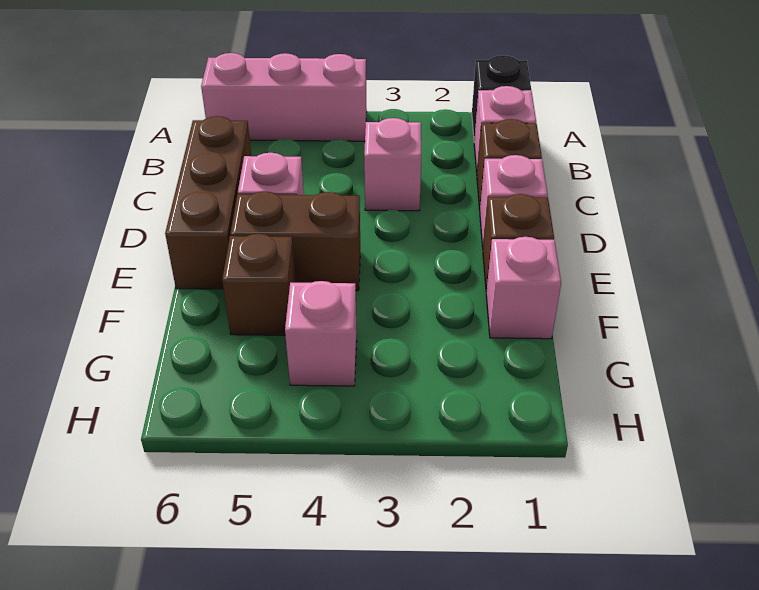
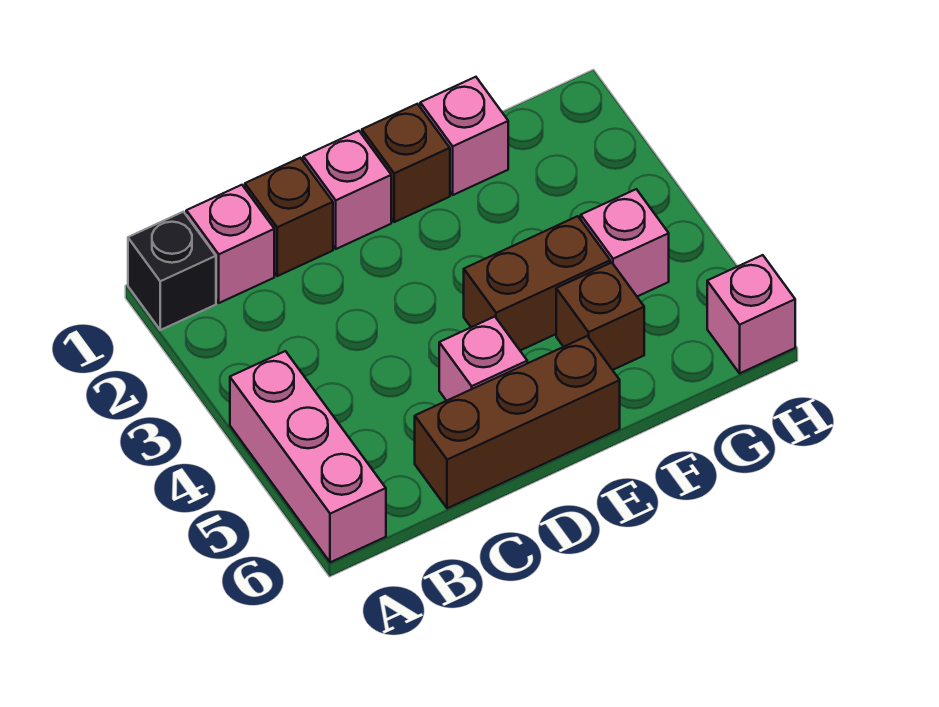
pink 1x1 brick [364,118,421,211] -> pink 1x1 brick moved to [707,255,795,373]
brown 1x2 brick [230,191,360,291] -> brown 1x2 brick turned to [464,216,610,350]

